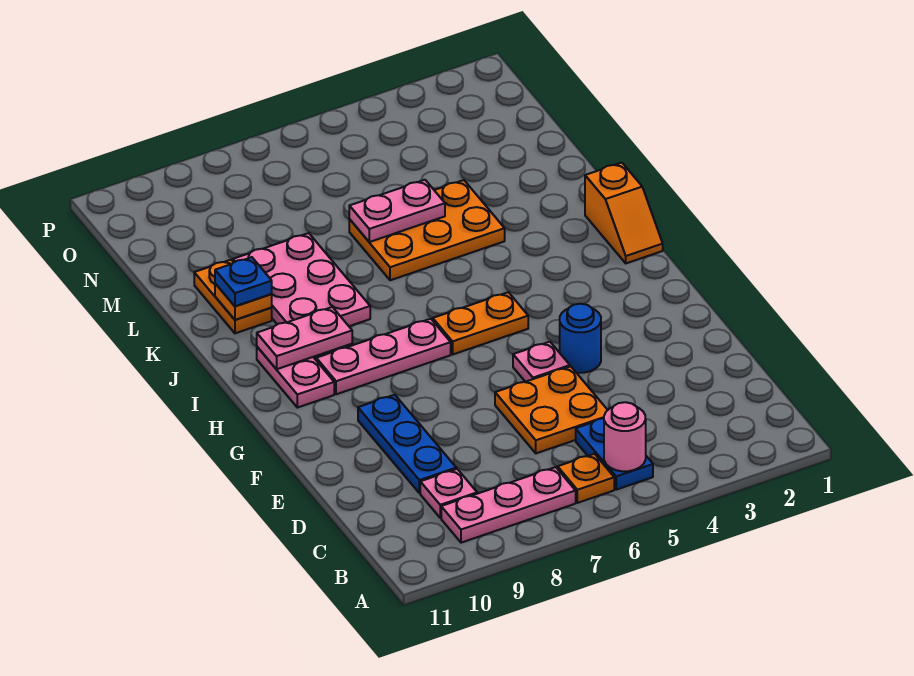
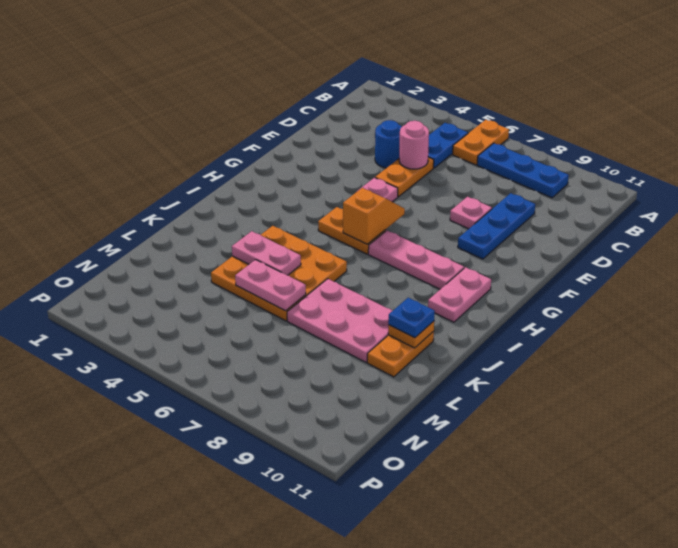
pink 1x1 round brick [604,402,646,471] -> pink 1x1 round brick moved to [399,121,429,169]
orange 1x1 plate [558,454,614,503] -> orange 1x2 plate [453,120,509,165]
pink 1x3 plate [441,467,576,543] -> blue 1x3 plate [477,143,569,198]
pink 1x1 plate [420,469,477,518] -> pink 1x1 plate moved to [450,197,492,229]
orange 2x2 plate [495,366,608,453] -> orange 1x2 plate [375,157,434,197]
blue 1x1 round brick [560,304,601,373] -> blue 1x1 round brick moved to [375,120,402,168]
orange 1x2 slope [585,163,663,263] -> orange 1x2 slope moved to [343,188,405,244]
pink 1x2 plate [257,307,352,369] -> pink 1x2 plate moved to [232,231,301,275]
pink 2x3 plate [233,233,370,326] -> pink 2x3 plate turned to [287,279,392,362]
orange 2x3 plate [349,180,505,280] -> orange 3x3 plate [211,226,347,321]

